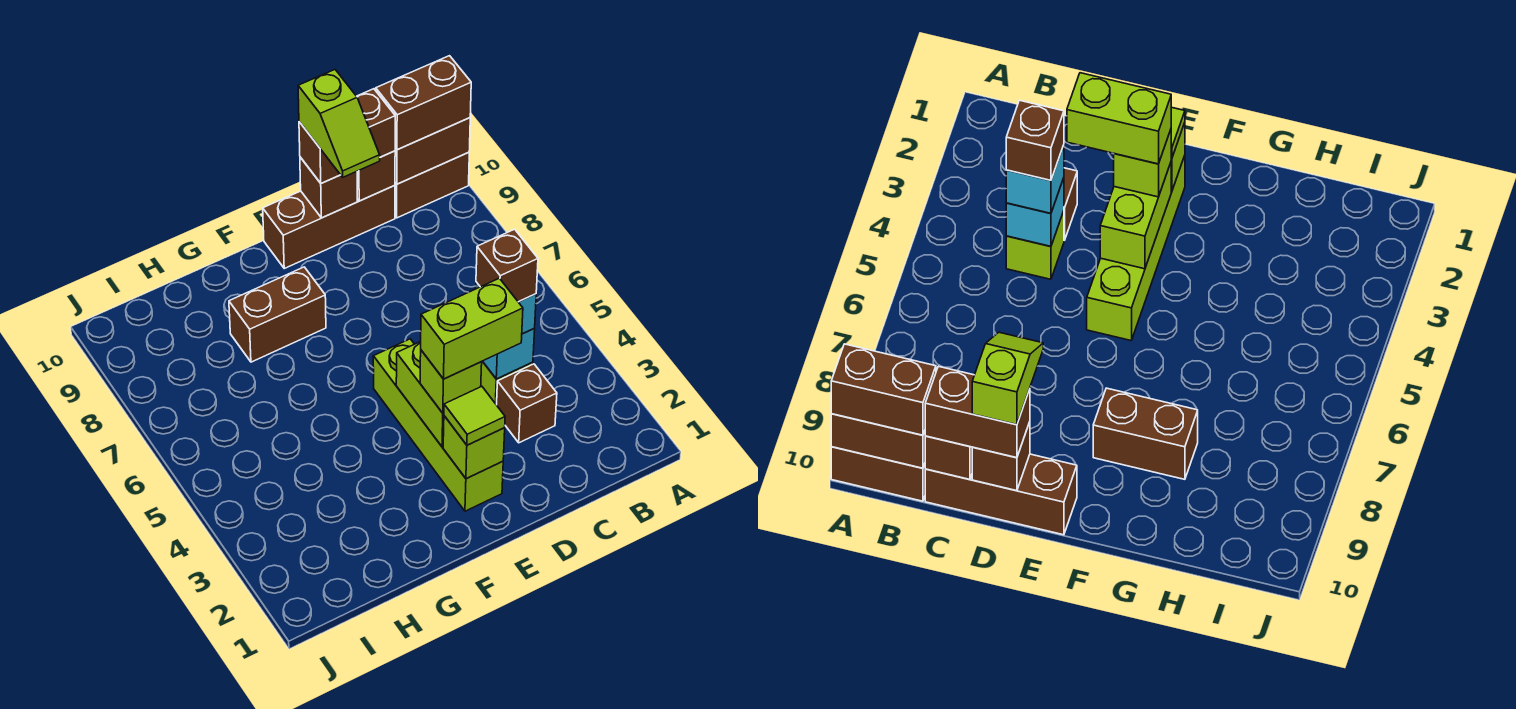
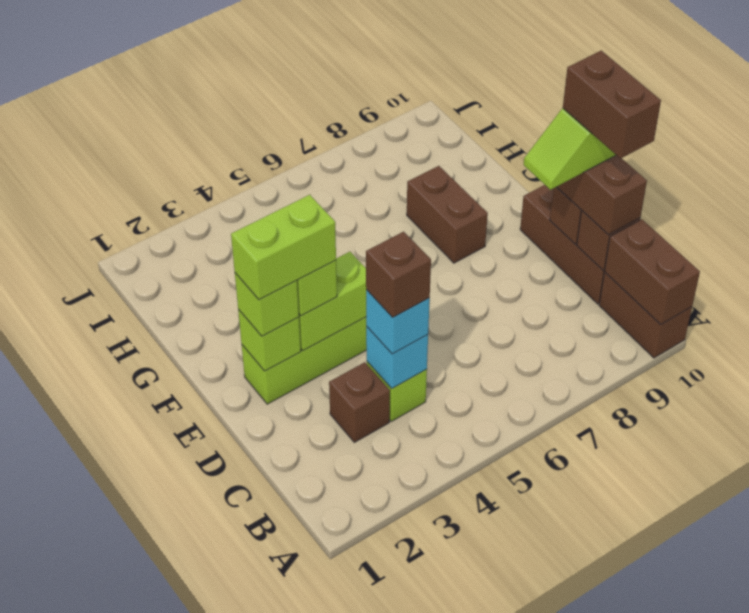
brown 1x2 brick [376,56,471,150] -> brown 1x2 brick moved to [563,51,661,159]
lime 1x2 brick [421,278,523,379] -> lime 1x2 brick turned to [231,195,336,300]
lime 1x1 tile [444,386,505,445] -> lime 1x1 brick [235,273,299,336]

